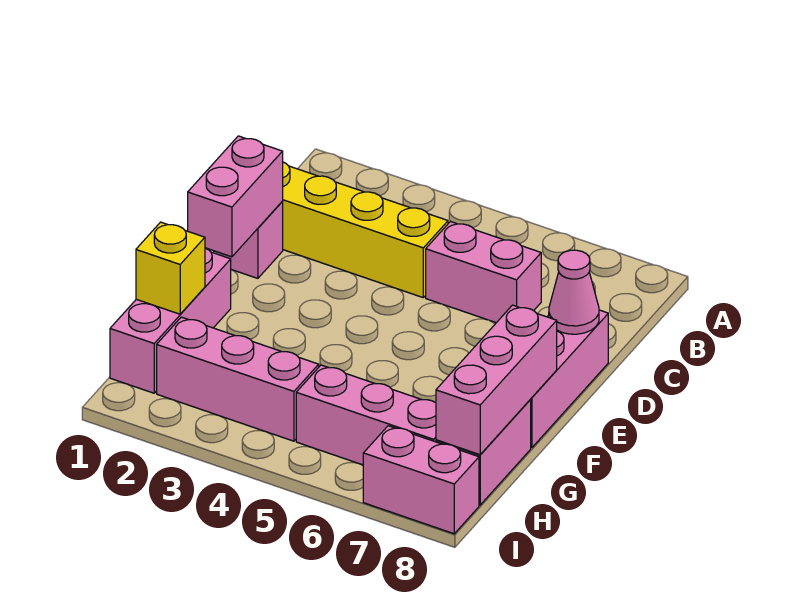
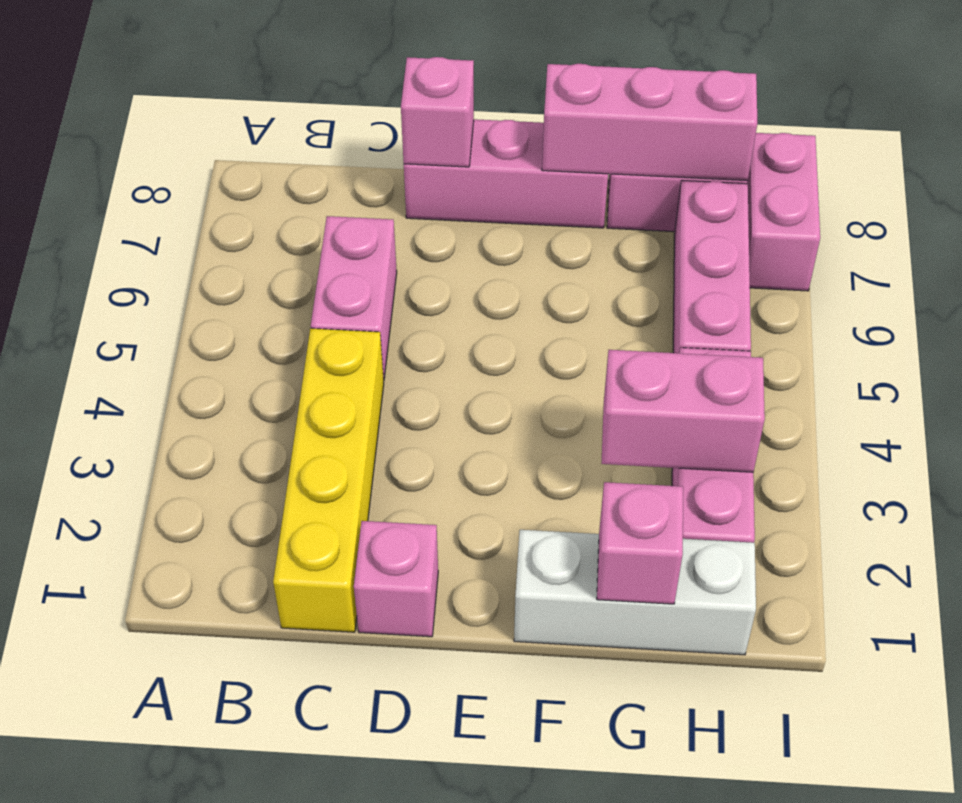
pink 1x2 brick [188,136,283,257] -> pink 1x2 brick moved to [601,350,765,472]
pink 1x1 cone [549,250,599,334] -> pink 1x1 brick [401,57,474,167]
pink 1x3 brick [110,248,231,393] -> white 1x3 brick [514,530,756,655]
yellow 1x1 brick [136,222,205,314] -> pink 1x1 brick [597,482,683,604]

